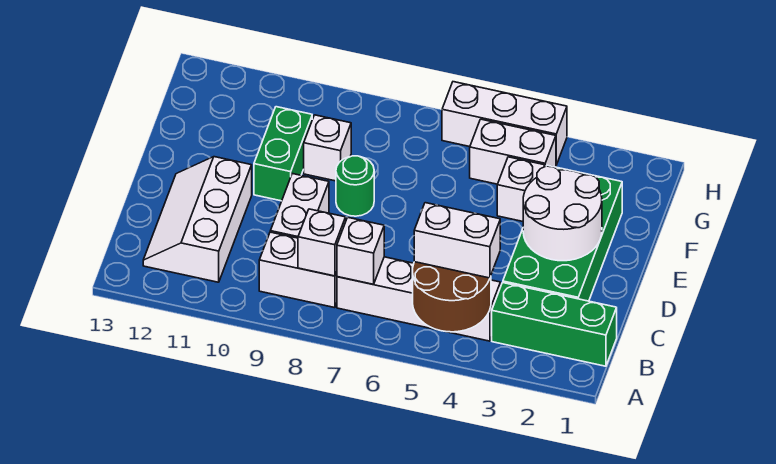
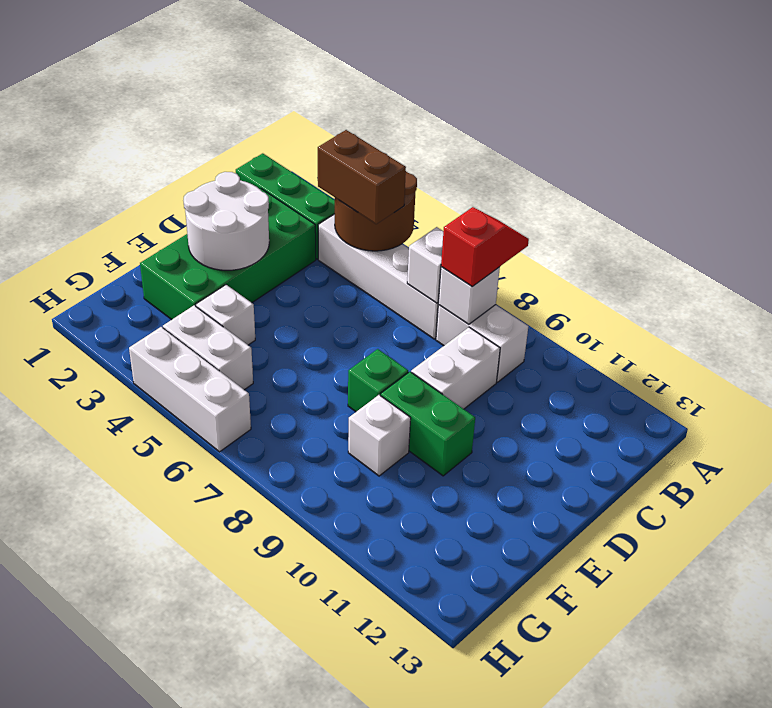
none -> red 1x2 slope [441,207,529,287]
white 1x2 brick [414,203,500,278] -> brown 1x2 brick [318,130,406,224]
white 2x3 slope [143,157,252,282] -> none
green 1x1 round brick [336,156,374,216] -> green 1x1 brick [348,349,408,412]
green 1x2 brick [254,107,312,201] -> green 1x2 brick turned to [380,372,475,476]

